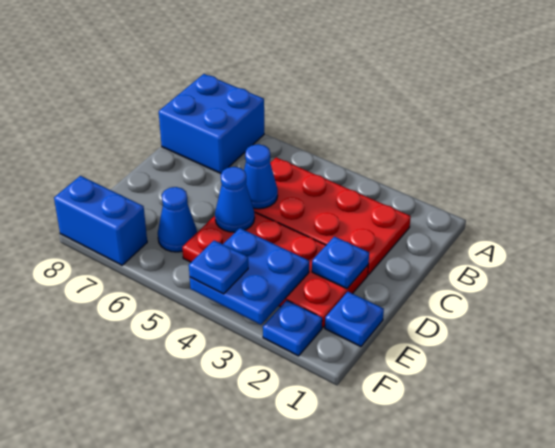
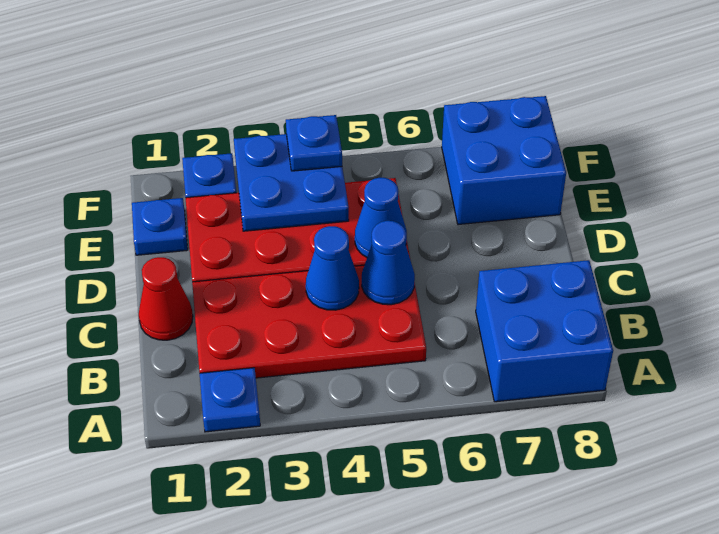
none -> red 1x1 cone [139,257,193,340]
blue 1x1 plate [312,236,369,289] -> blue 1x1 plate moved to [200,368,260,432]
blue 1x1 cone [158,187,197,252] -> blue 1x1 cone moved to [306,226,359,310]
blue 1x2 brick [54,176,147,265] -> blue 2x2 brick [442,96,566,225]

